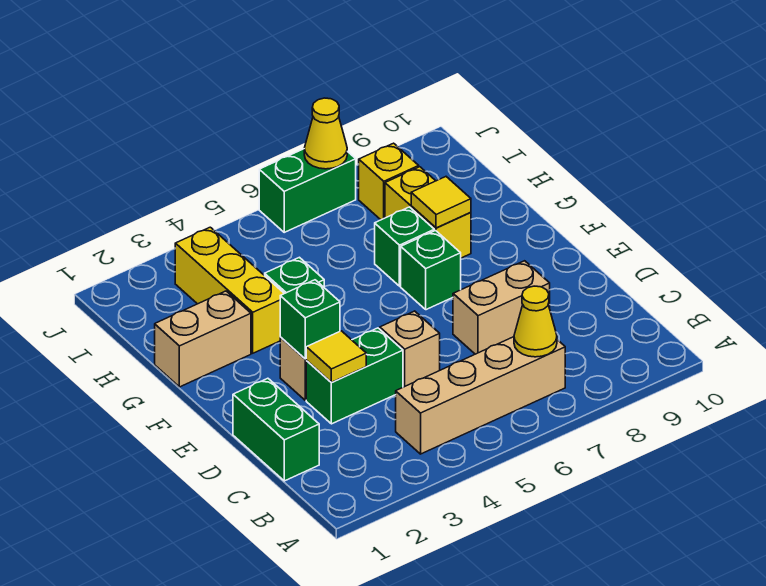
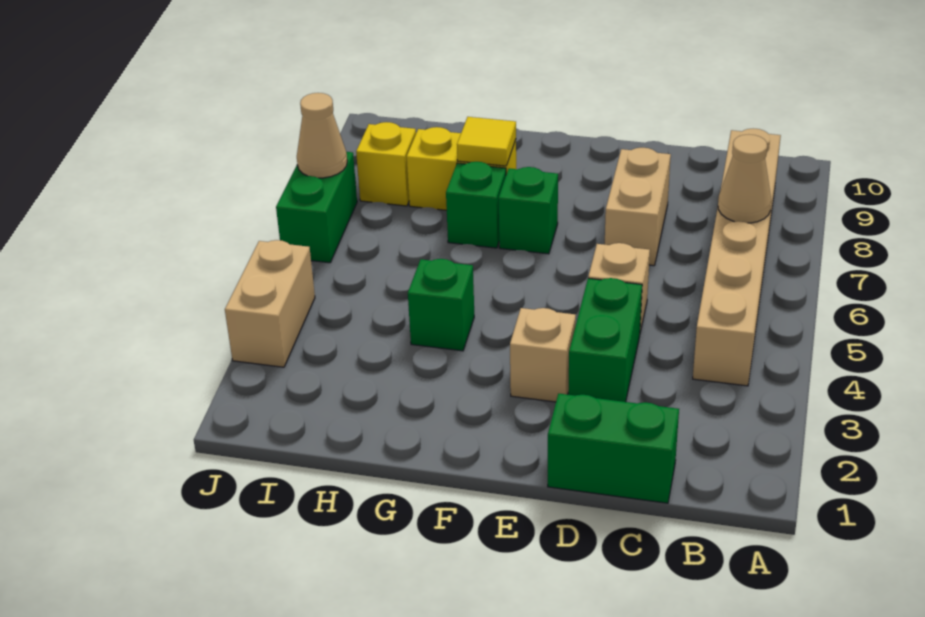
tan 1x4 brick [396,337,565,454] -> tan 1x6 brick [693,129,781,386]
yellow 1x1 cone [514,286,557,357] -> tan 1x1 cone [718,134,771,223]
yellow 1x1 tile [306,331,366,383] -> none
green 1x1 brick [280,280,340,359] -> none
tan 1x2 brick [155,291,251,387] -> tan 1x2 brick moved to [225,240,315,367]
yellow 1x3 brick [175,227,284,353] -> none
yellow 1x1 cone [304,98,347,169] -> tan 1x1 cone [297,93,347,178]

